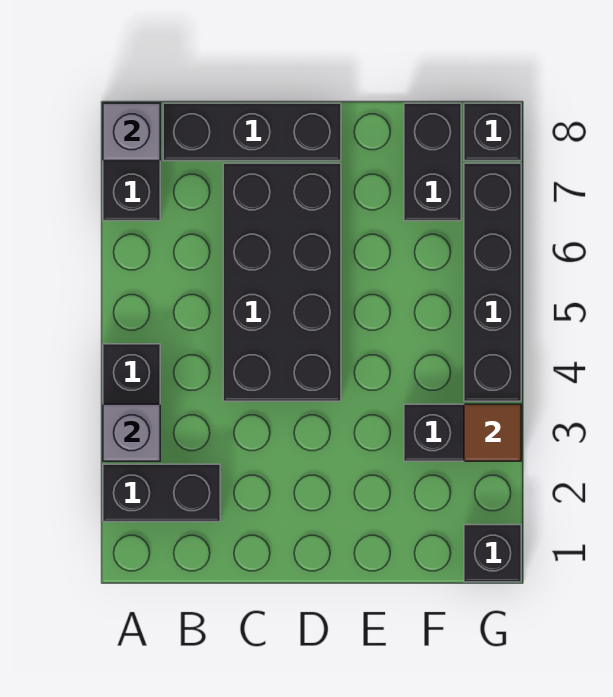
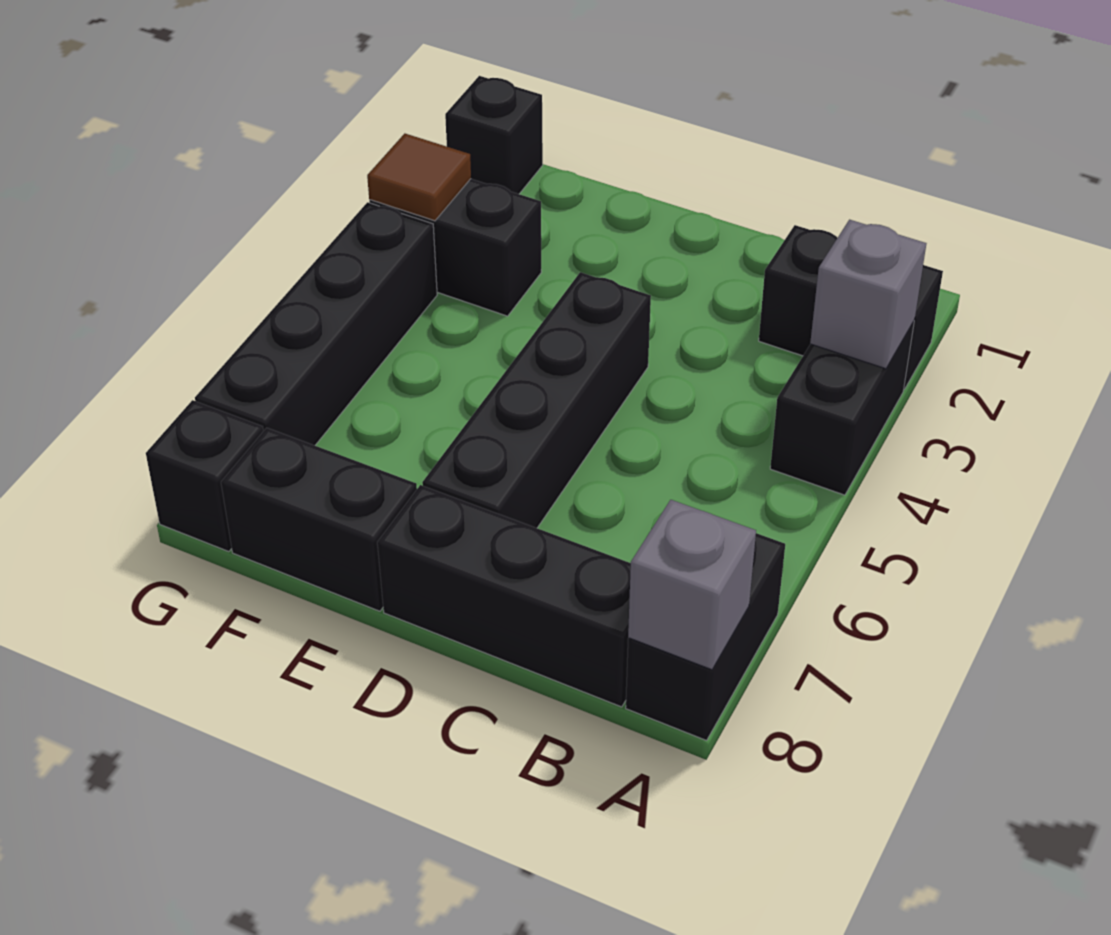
black 2x4 brick [223,163,341,401] -> black 1x4 brick [422,272,651,528]
black 1x2 brick [404,103,461,221] -> black 1x2 brick turned to [221,428,417,611]

